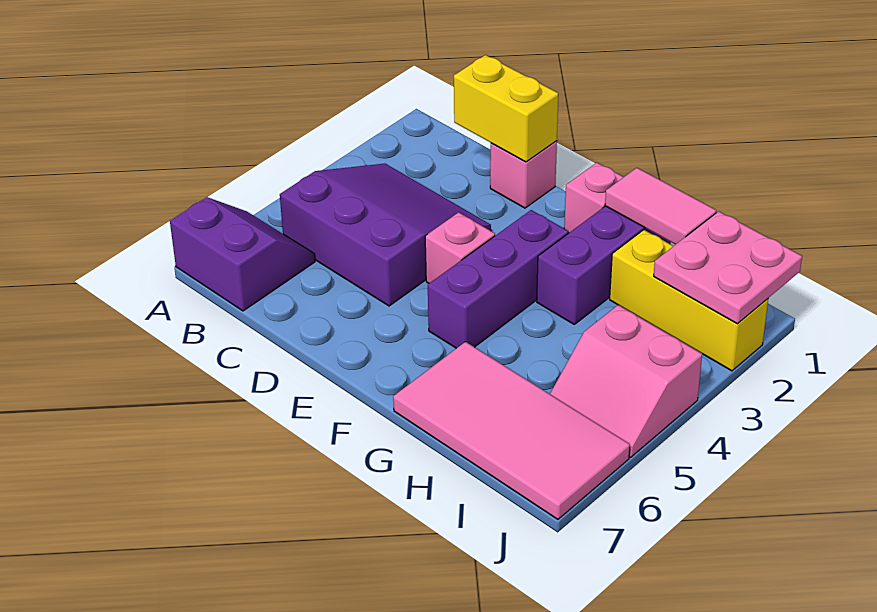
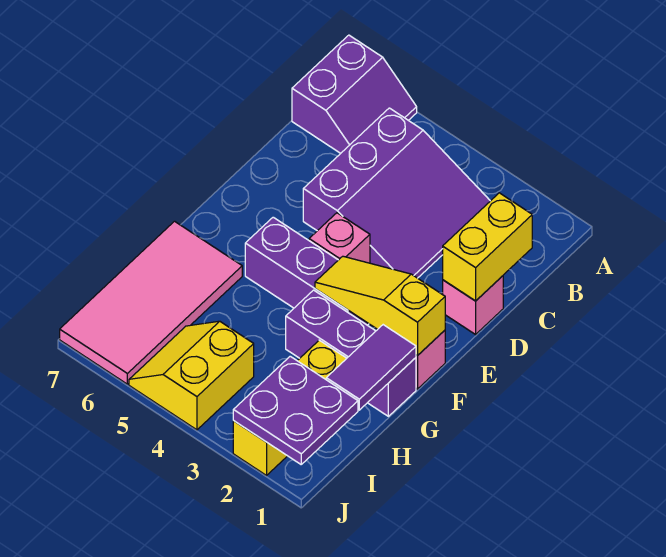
none -> yellow 1x3 slope [315,256,445,356]
pink 1x2 tile [605,168,716,245] -> purple 1x2 tile [326,325,416,410]
pink 2x2 plate [654,211,802,324] -> purple 2x2 plate [233,356,358,464]
pink 2x2 slope [550,305,702,457] -> yellow 2x2 slope [129,321,254,430]

